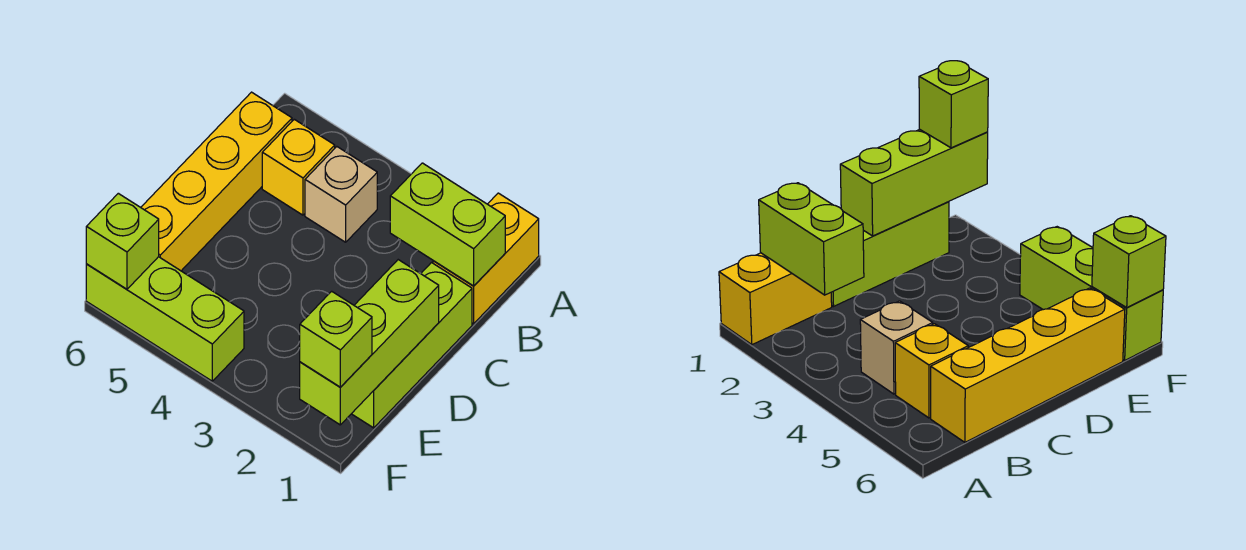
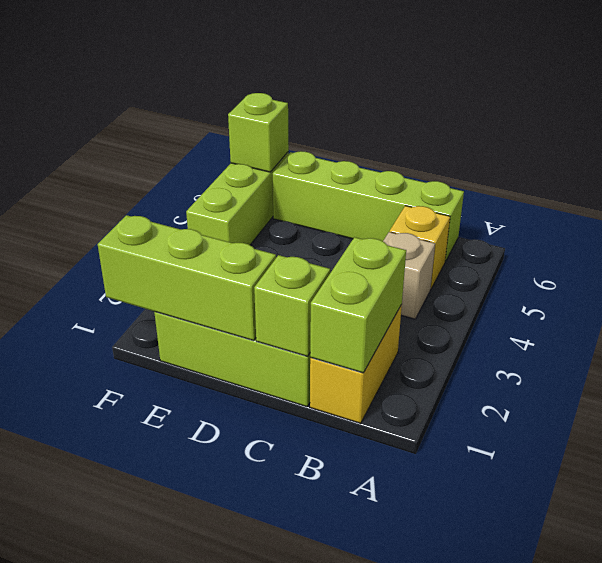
yellow 1x2 brick [433,193,539,324] -> yellow 1x2 brick turned to [310,305,402,423]
yellow 1x4 brick [141,92,292,271] -> lime 1x4 brick [273,151,464,262]
lime 1x1 brick [300,291,372,387] -> lime 1x1 brick moved to [254,255,330,356]

